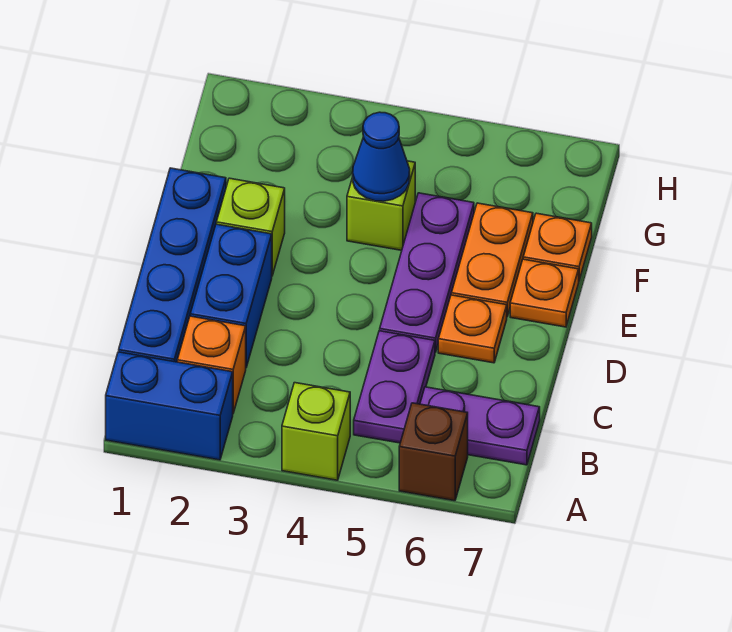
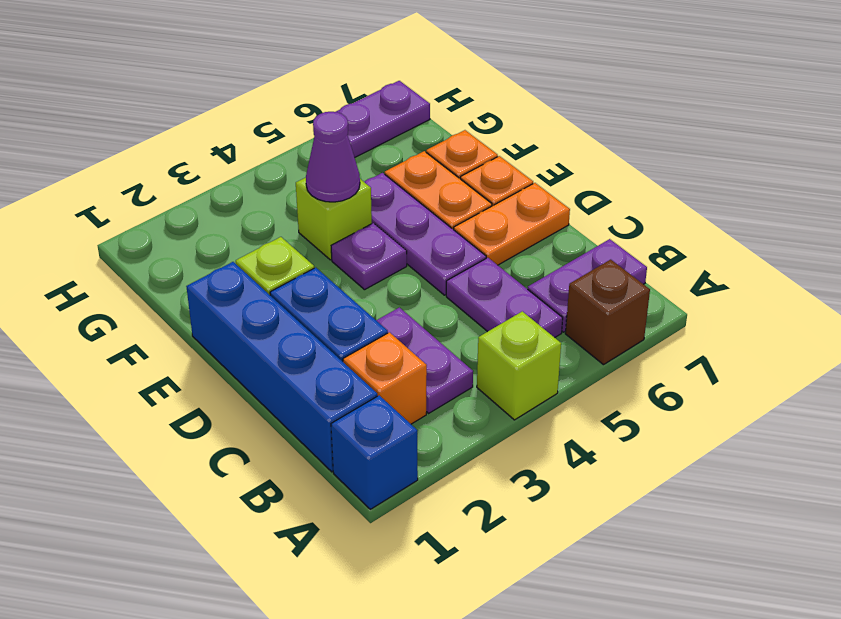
blue 1x2 brick [106,352,233,460] -> blue 1x1 brick [331,395,418,509]
none -> purple 1x2 plate [376,307,473,413]
orange 1x1 plate [438,295,507,363] -> orange 1x2 plate [454,183,570,265]
none -> purple 1x1 plate [331,223,407,290]
blue 1x1 cone [353,112,410,201] -> purple 1x1 cone [306,112,360,202]
none -> purple 1x2 plate [336,81,430,158]

